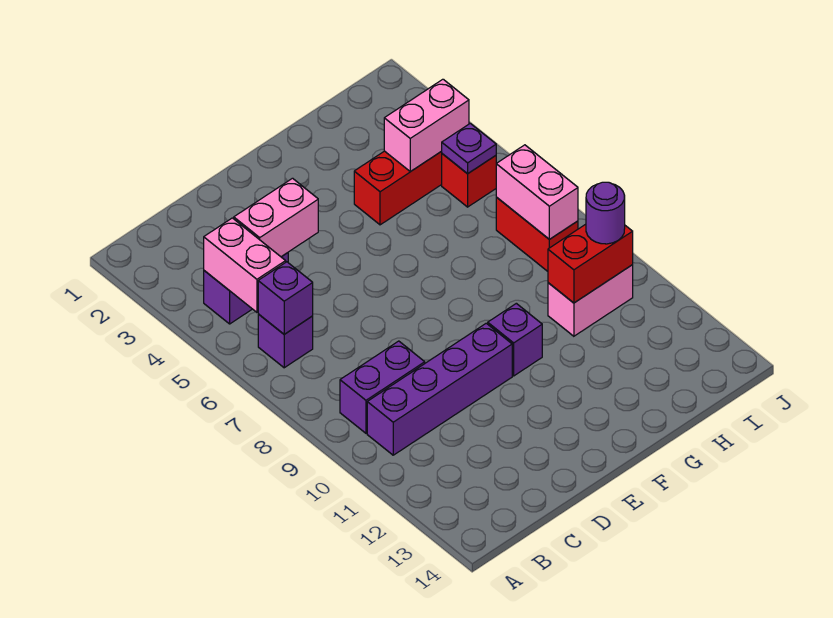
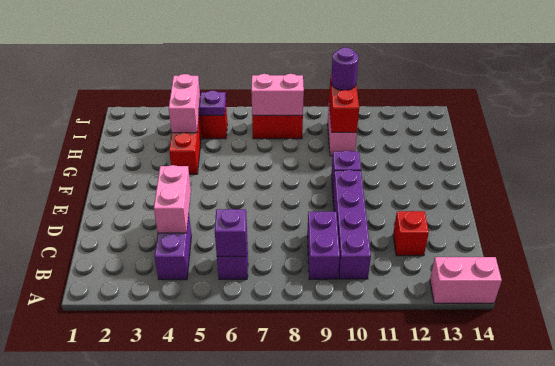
pink 1x2 brick [204,218,286,312] -> pink 1x2 brick moved to [430,257,502,303]
none -> red 1x1 brick [393,211,429,256]

